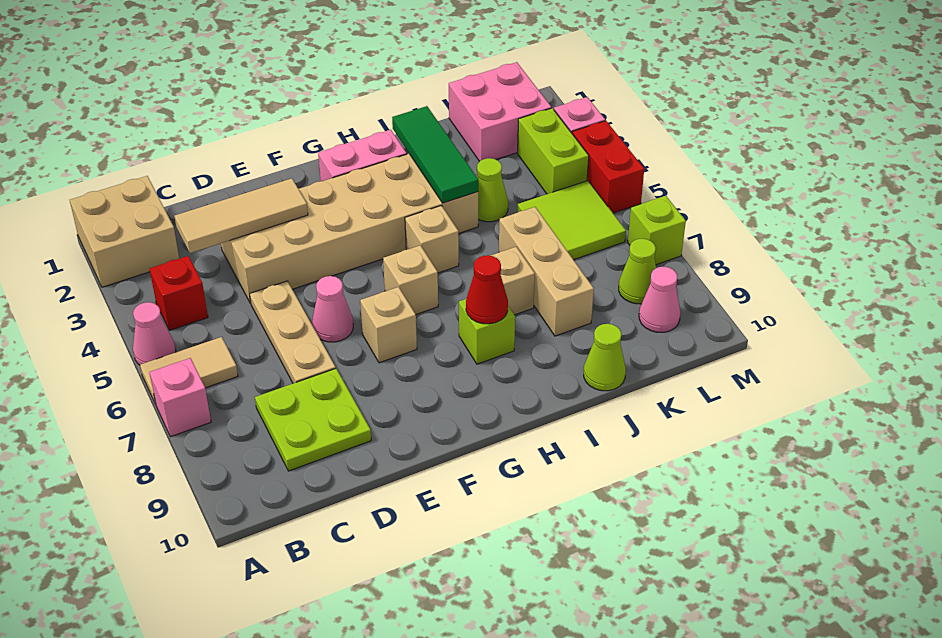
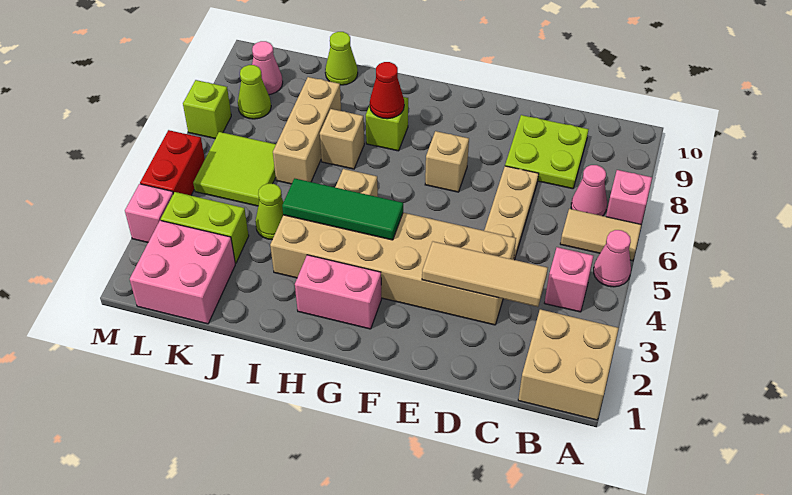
red 1x1 brick [150,256,208,330] -> pink 1x1 brick [545,247,593,312]
pink 1x1 cone [312,276,353,342] -> pink 1x1 cone moved to [571,165,607,216]
tan 1x1 brick [383,245,438,314] -> none
green 1x3 tile [392,106,478,203] -> green 1x3 tile turned to [282,178,403,240]
lime 1x2 brick [518,108,589,194] -> lime 1x2 brick turned to [161,192,249,263]

